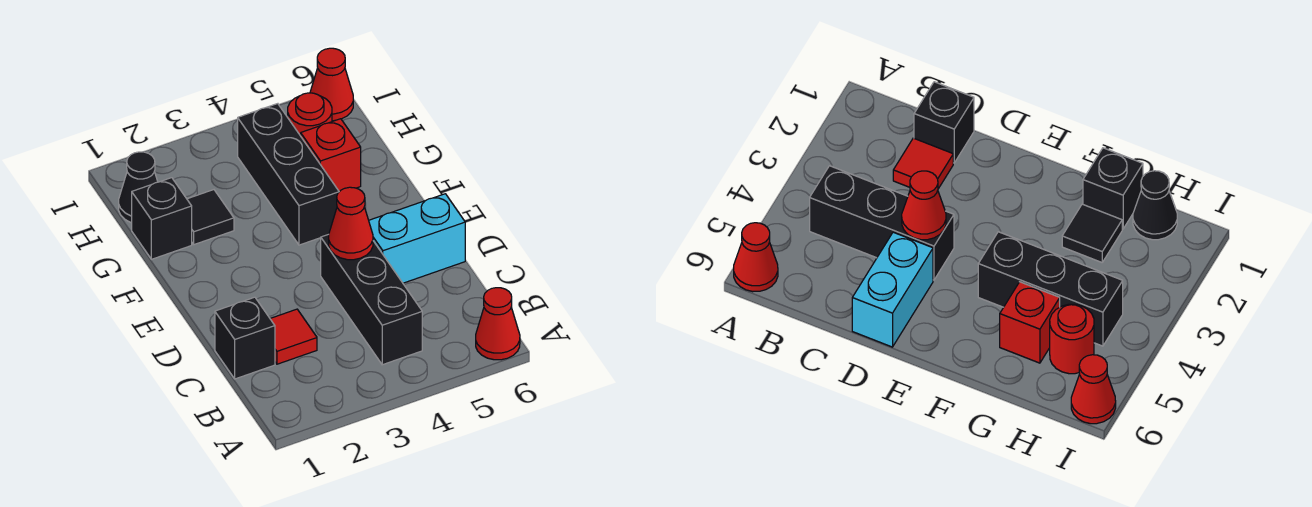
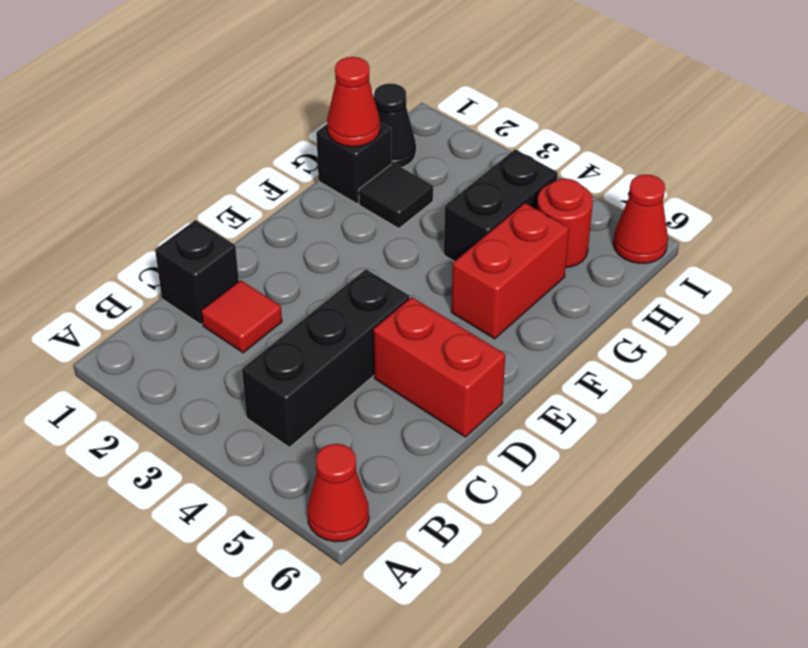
red 1x1 cone [329,187,373,260] -> red 1x1 cone moved to [327,57,380,147]
cyan 1x2 brick [369,194,465,283] -> red 1x2 brick [373,297,505,437]
black 1x3 brick [238,104,339,245] -> black 1x2 brick [444,149,558,261]
red 1x1 brick [301,119,361,192] -> red 1x2 brick [451,203,569,339]

